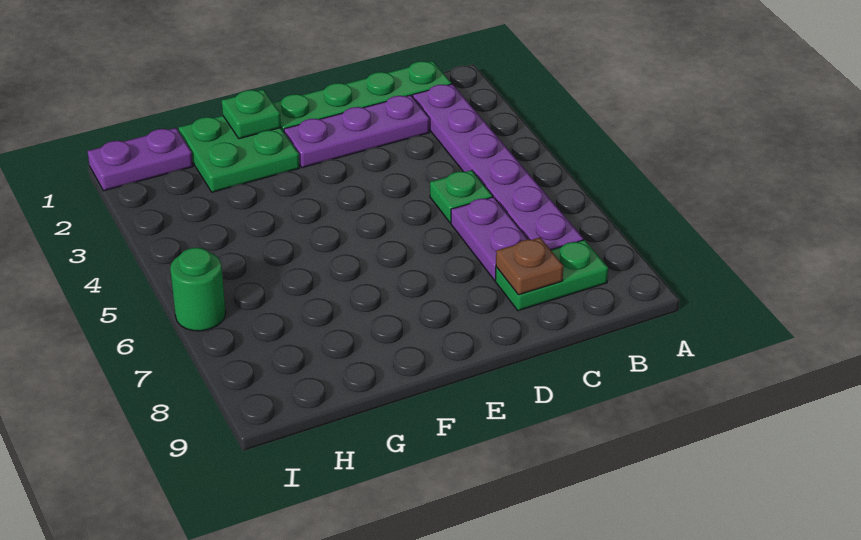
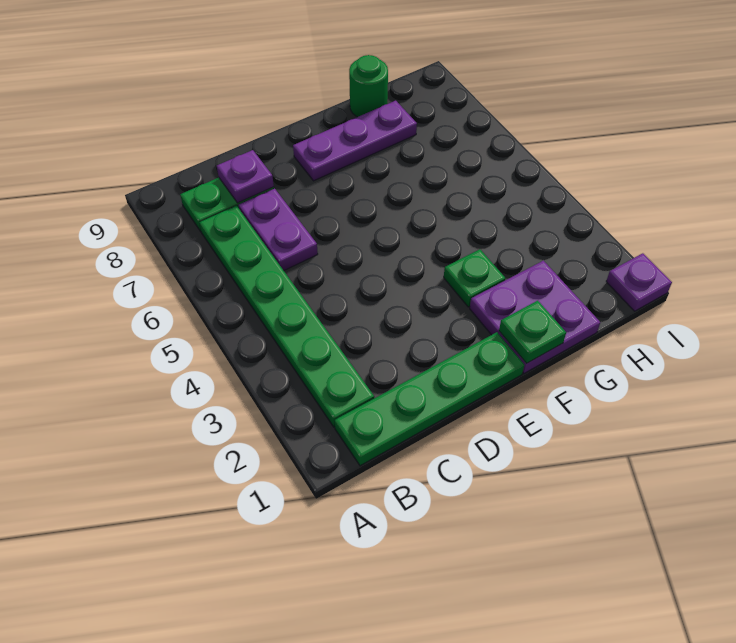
purple 1x6 plate [413,84,583,250] -> green 1x6 plate [199,206,374,427]
purple 1x3 plate [284,95,430,168] -> purple 1x3 plate moved to [293,101,417,181]
green 1x1 plate [430,170,493,223] -> green 1x1 plate moved to [444,249,506,307]
brown 1x1 plate [496,238,563,295] -> purple 1x1 plate [217,150,274,203]
green 2x2 plate [178,116,300,192] -> purple 2x2 plate [470,261,600,373]
purple 1x2 plate [87,128,193,191] -> purple 1x1 plate [606,253,672,311]
green 1x1 round brick [170,248,226,331] -> green 1x1 round brick moved to [349,55,388,117]

